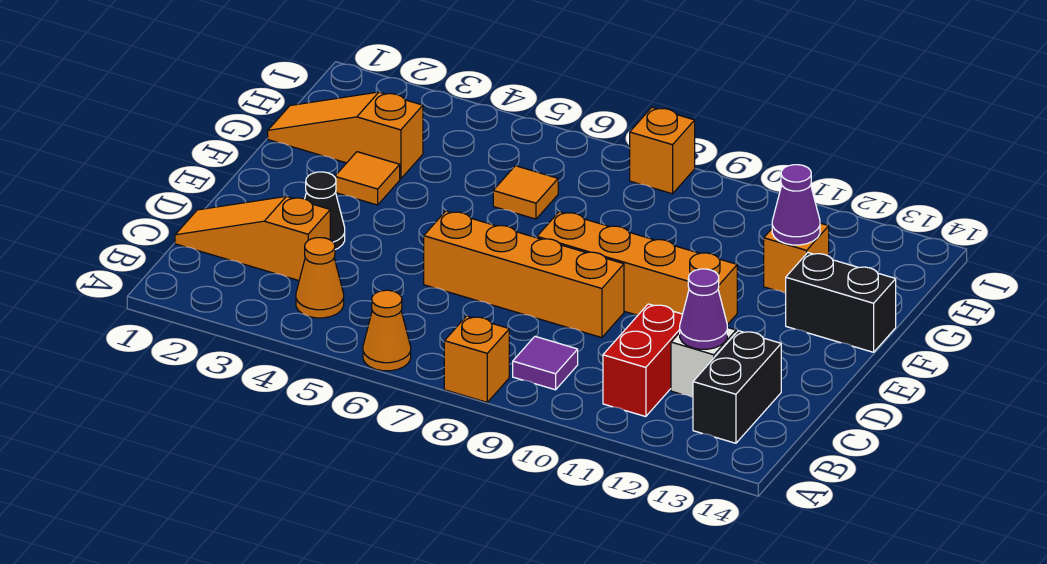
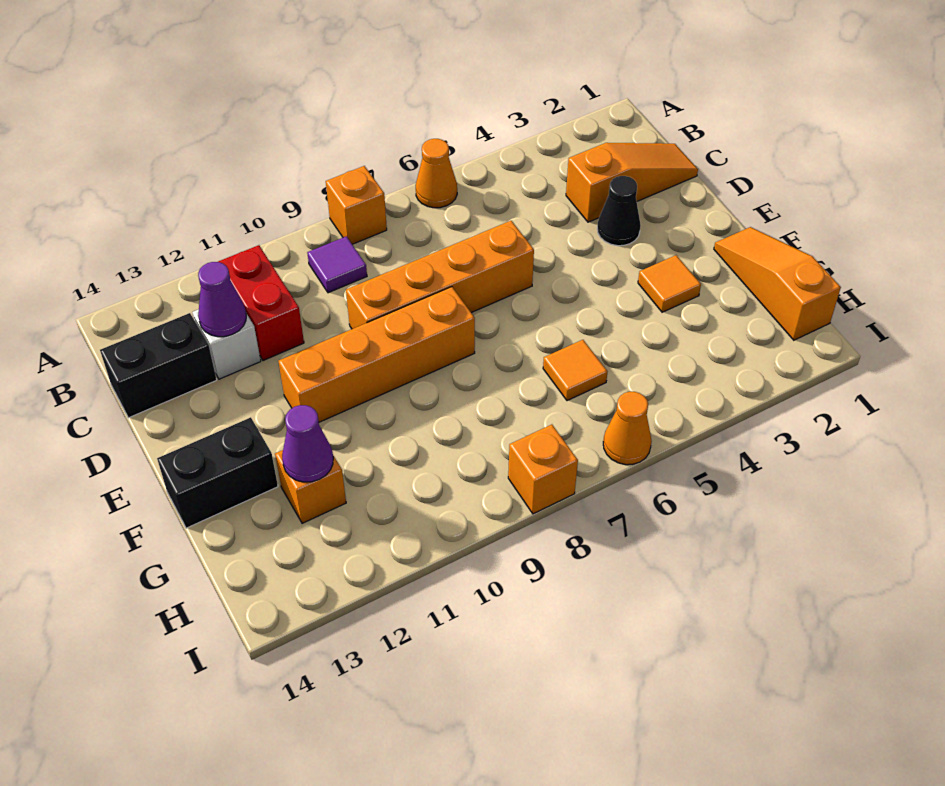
orange 1x1 cone [296,238,344,318] -> orange 1x1 cone moved to [603,392,652,465]
black 1x2 brick [693,331,781,443] -> black 1x2 brick turned to [100,313,217,418]
orange 1x3 slope [268,92,423,179] -> orange 1x3 slope turned to [714,227,841,340]

